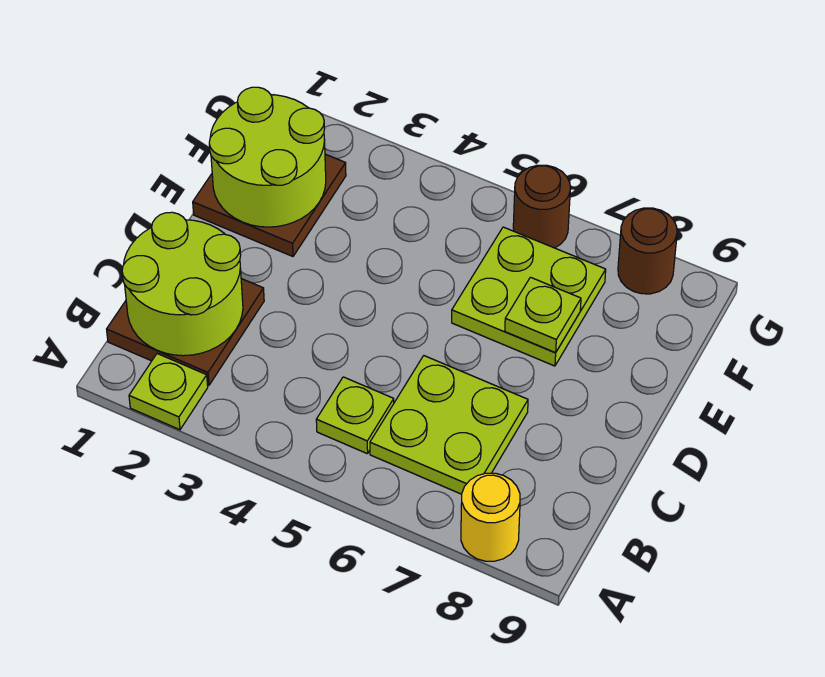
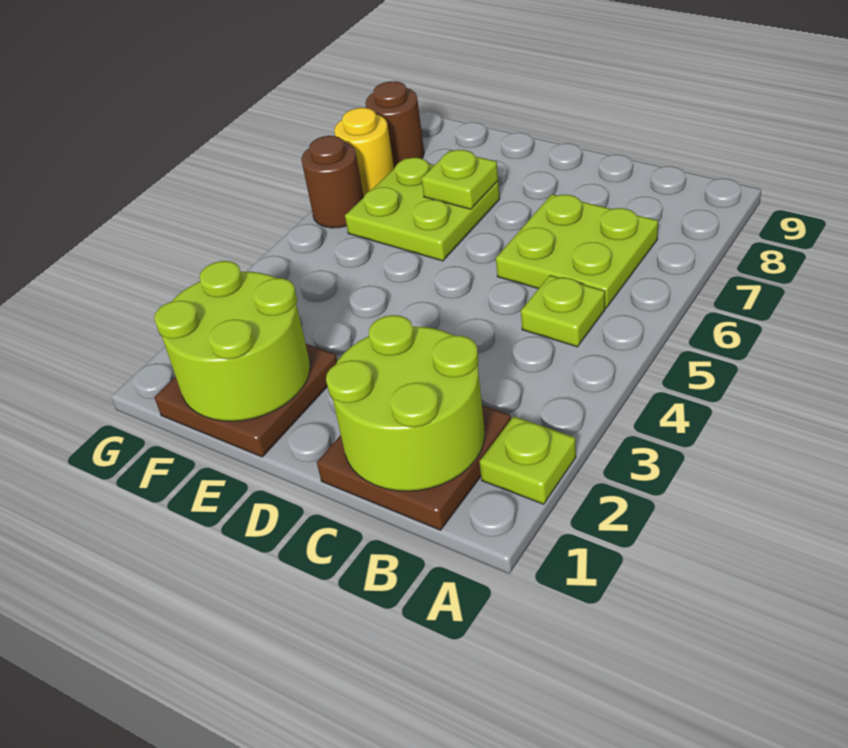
yellow 1x1 round brick [461,473,520,561] -> yellow 1x1 round brick moved to [334,108,394,197]

